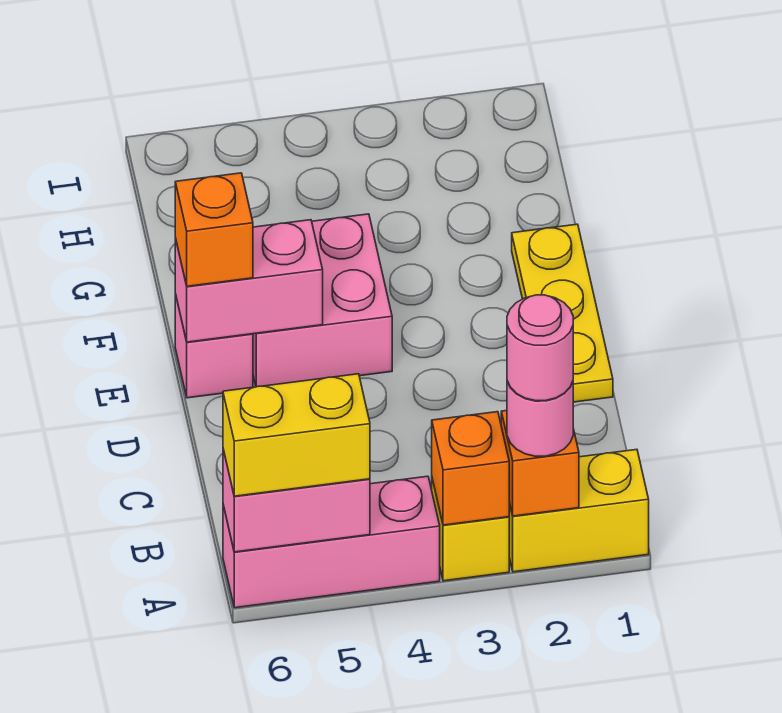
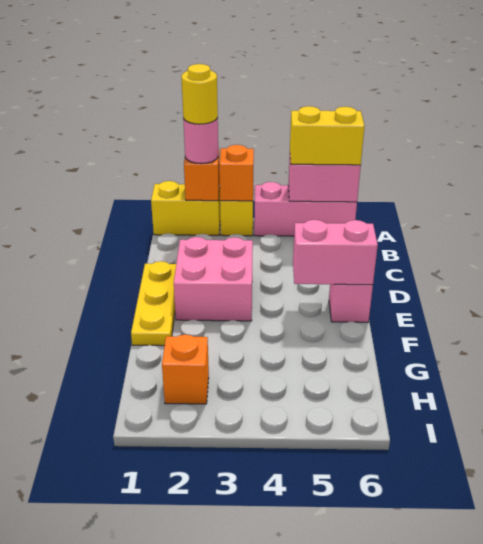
pink 1x1 round brick [507,295,573,401] -> yellow 1x1 round brick [181,64,218,124]
pink 2x2 brick [253,214,392,387] -> pink 2x2 brick moved to [174,237,253,321]
orange 1x1 brick [175,173,253,286] -> orange 1x1 brick moved to [162,335,209,404]

